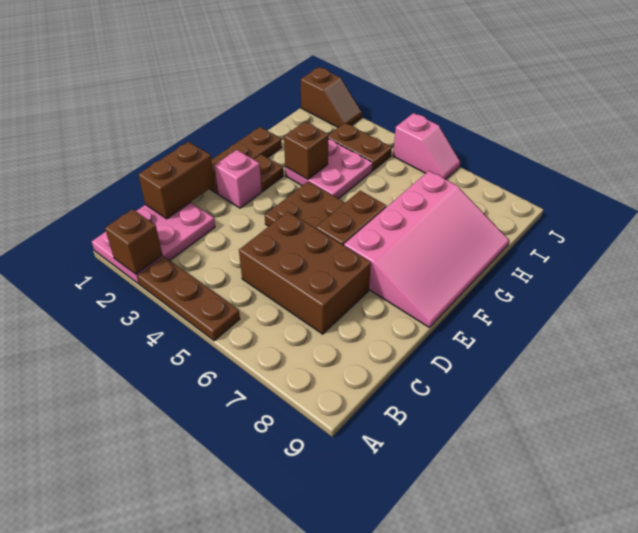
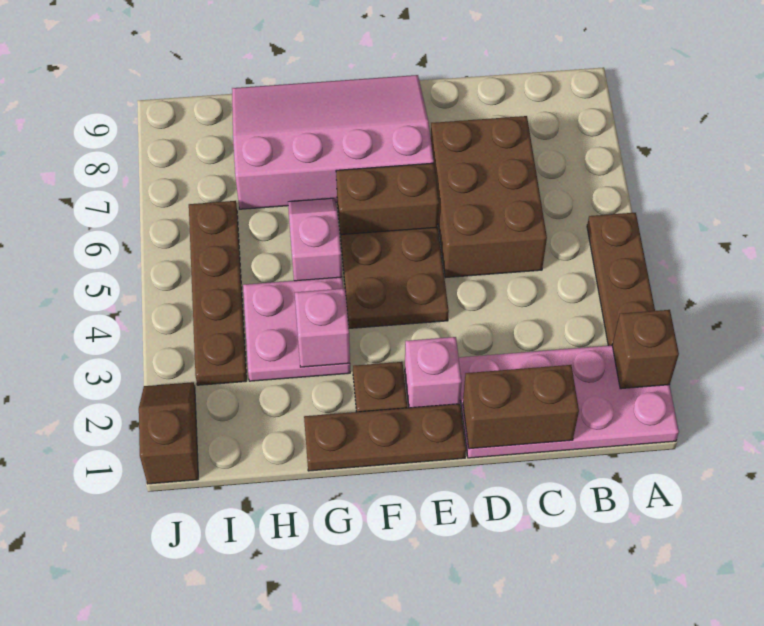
pink 2x3 plate [92,202,215,284] -> pink 2x4 plate [459,345,679,458]
brown 1x1 brick [284,122,328,179] -> pink 1x1 brick [295,289,350,367]
brown 1x2 plate [328,123,392,171] -> brown 1x4 plate [189,201,247,385]
pink 1x2 slope [393,113,460,179] -> pink 1x2 slope moved to [288,198,342,281]

